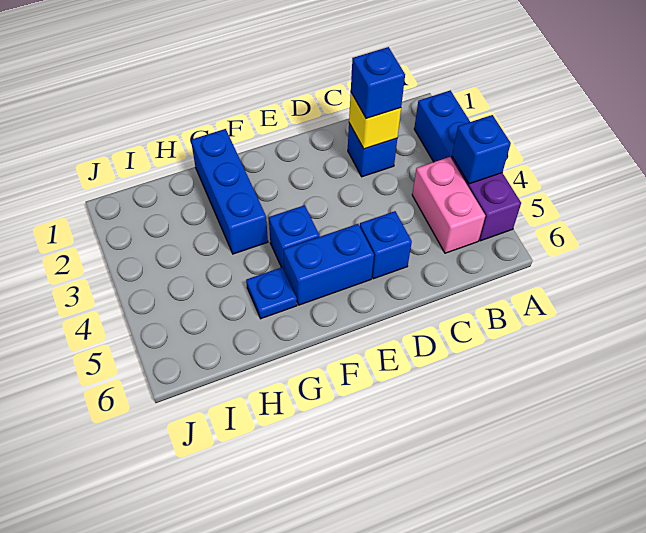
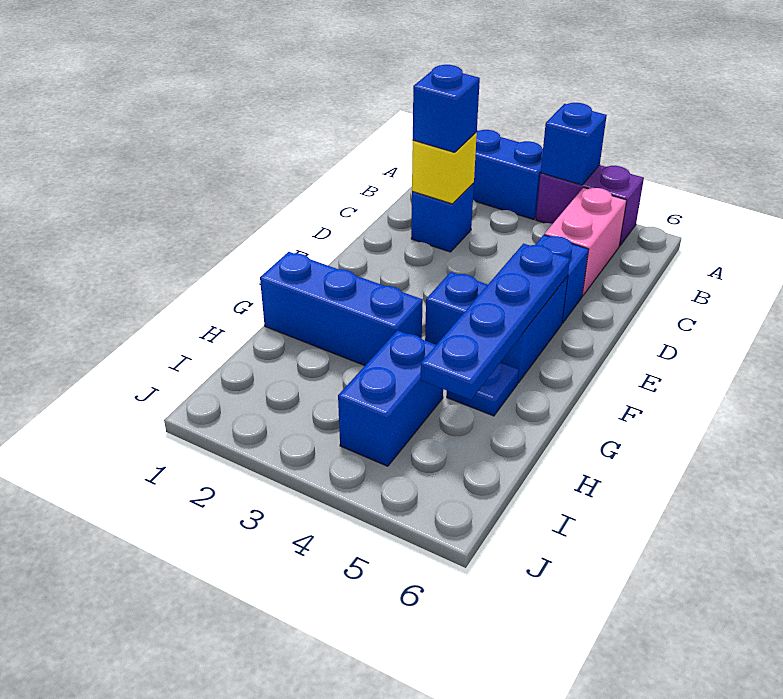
pink 1x2 brick [412,157,485,253] -> pink 1x2 brick turned to [544,187,627,296]
none -> blue 1x4 plate [421,244,570,400]
none -> blue 1x2 brick [338,330,443,466]

